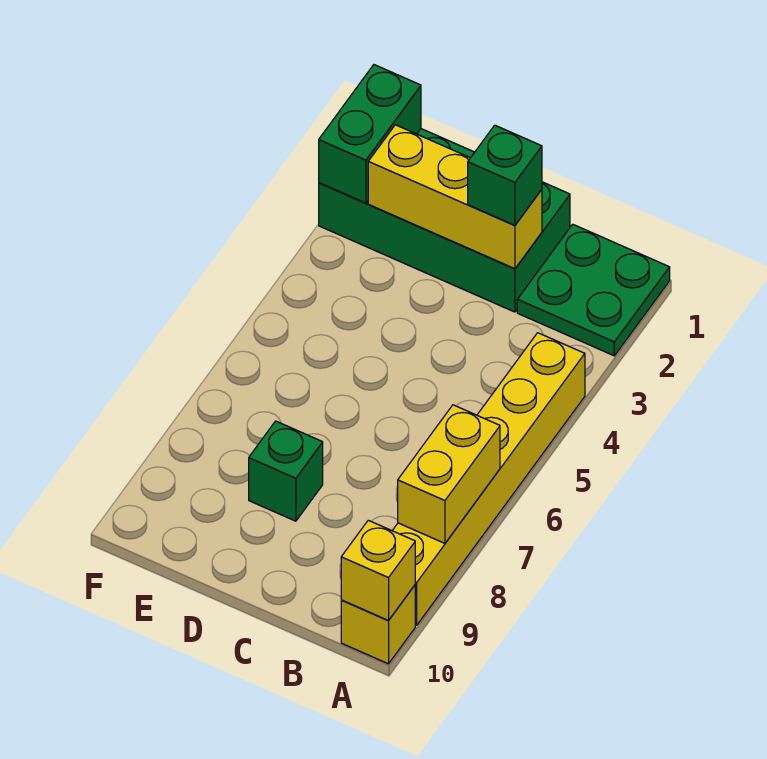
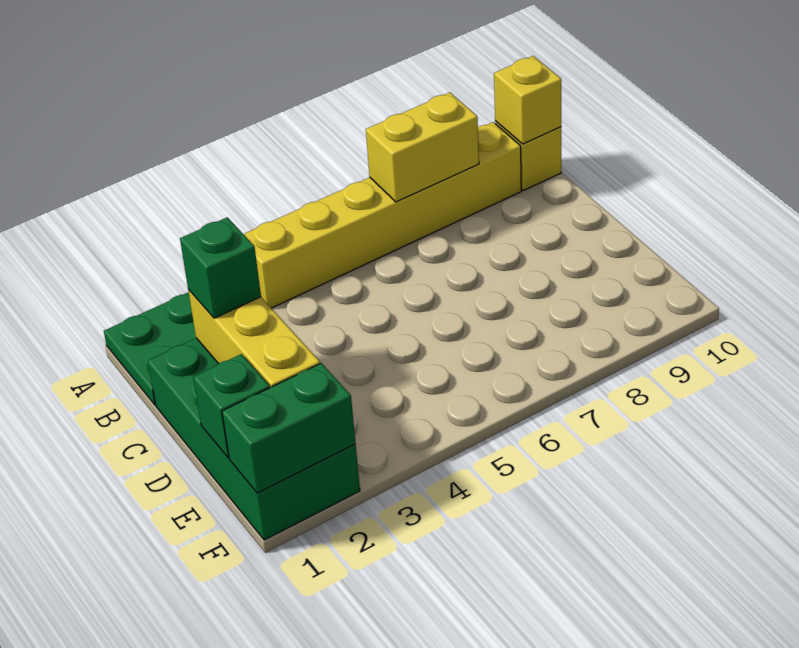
green 1x1 brick [249,421,323,521] -> green 1x1 brick moved to [193,354,270,458]

